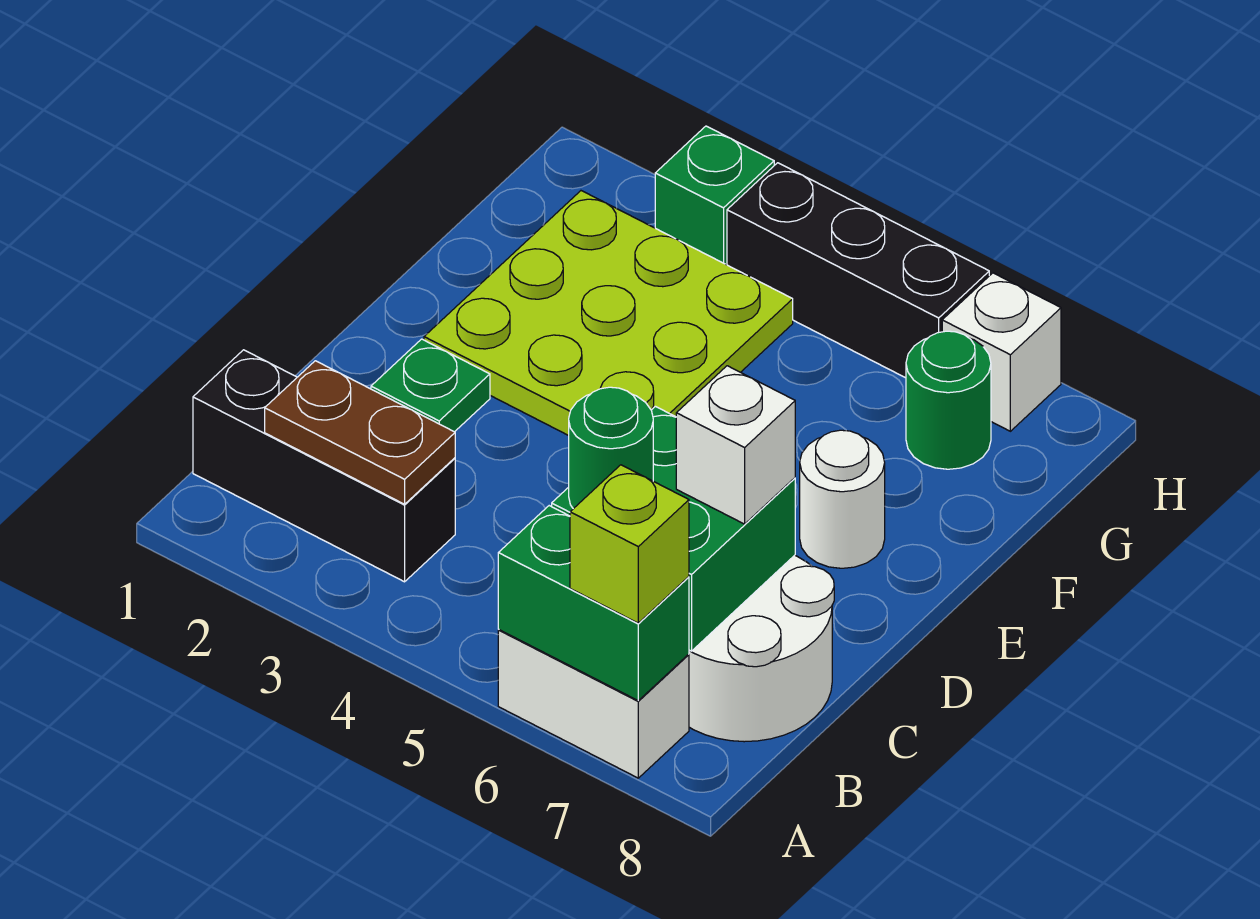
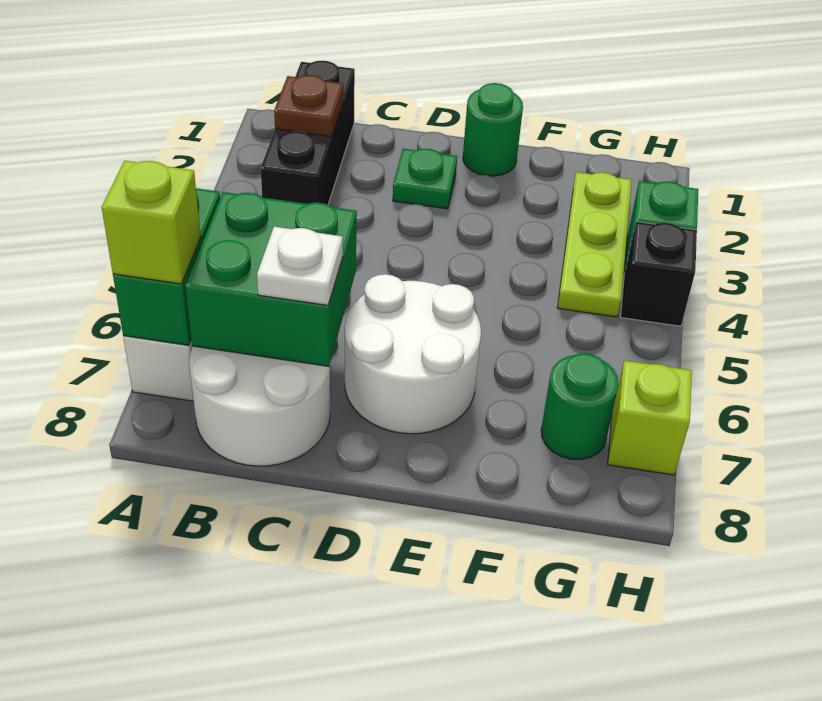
brown 1x2 plate [265,361,455,504] -> brown 1x1 plate [274,75,343,137]
green 1x1 round brick [569,387,653,509] -> green 1x1 round brick moved to [463,83,523,176]
white 1x1 brick [676,366,795,524] -> white 1x1 plate [257,227,343,305]
lime 3x3 plate [424,191,793,436] -> lime 1x3 plate [557,172,632,317]
white 1x1 round brick [800,430,885,568] -> white 2x2 round brick [345,274,481,434]
black 1x3 brick [727,163,989,378] -> black 1x1 brick [621,222,697,326]
white 1x1 brick [942,273,1061,431] -> lime 1x1 brick [608,360,692,475]

